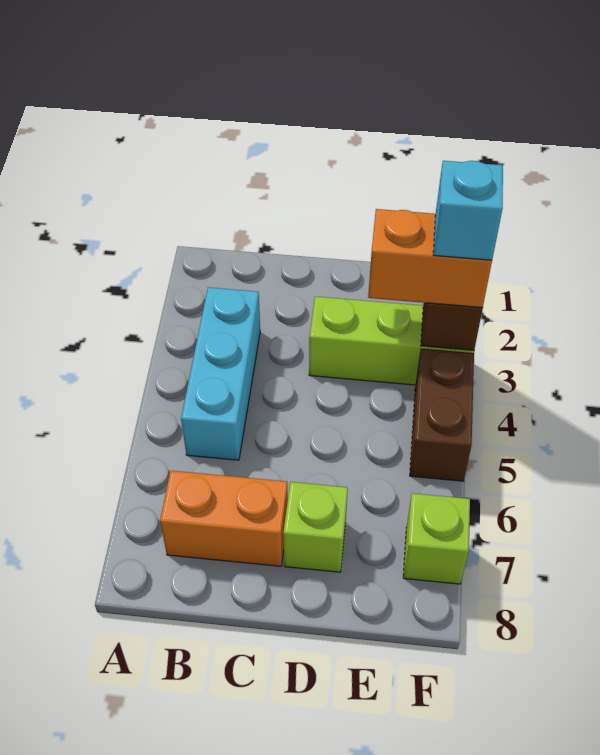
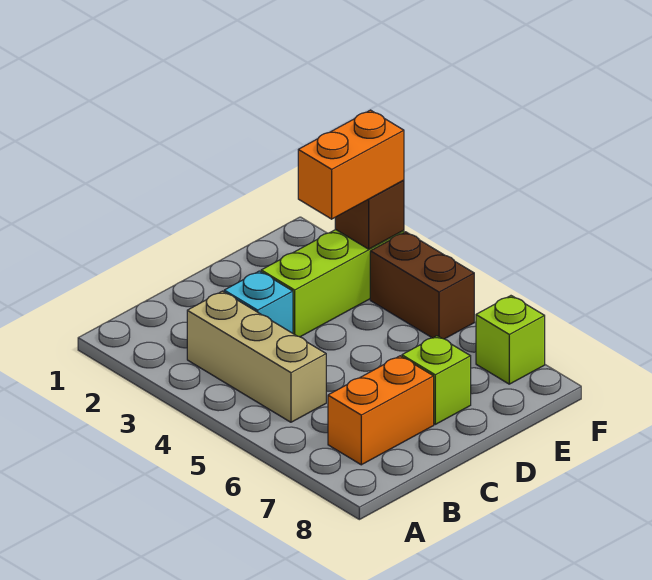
cyan 1x3 brick [181,287,260,460] -> tan 1x3 brick [187,291,326,422]
cyan 1x1 brick [433,161,503,260] -> cyan 1x1 brick moved to [224,271,293,333]

